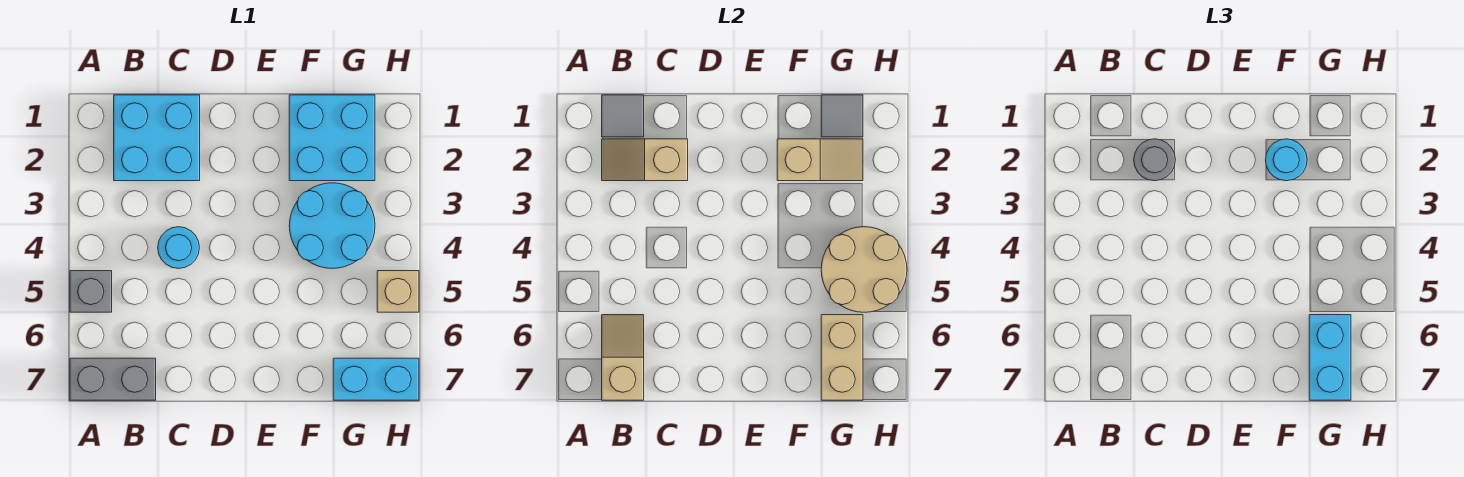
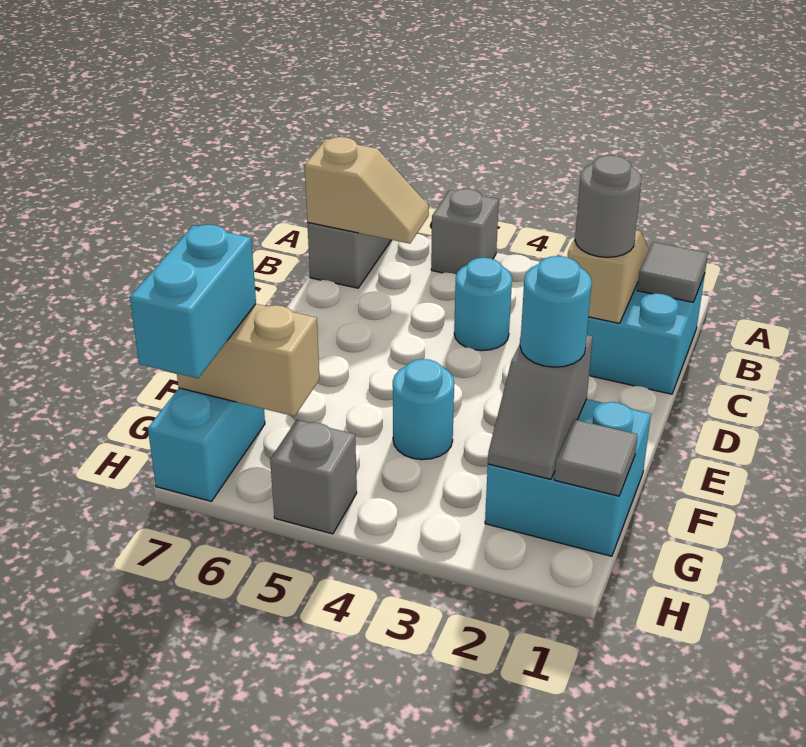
tan 1x2 slope [777,139,863,181] -> grey 1x2 slope [488,335,593,479]
cyan 2x2 round brick [289,183,375,269] -> cyan 1x1 round brick [393,359,454,460]
tan 2x2 round brick [821,227,907,312] -> none
cyan 1x2 brick [1309,315,1351,400] -> cyan 1x2 brick turned to [130,225,256,378]
tan 1x1 brick [377,271,419,312] -> grey 1x1 brick [270,420,357,534]

